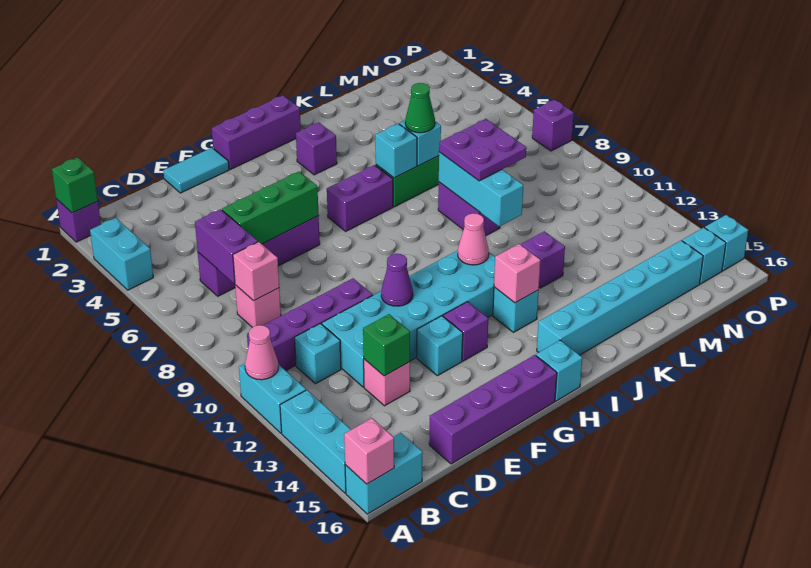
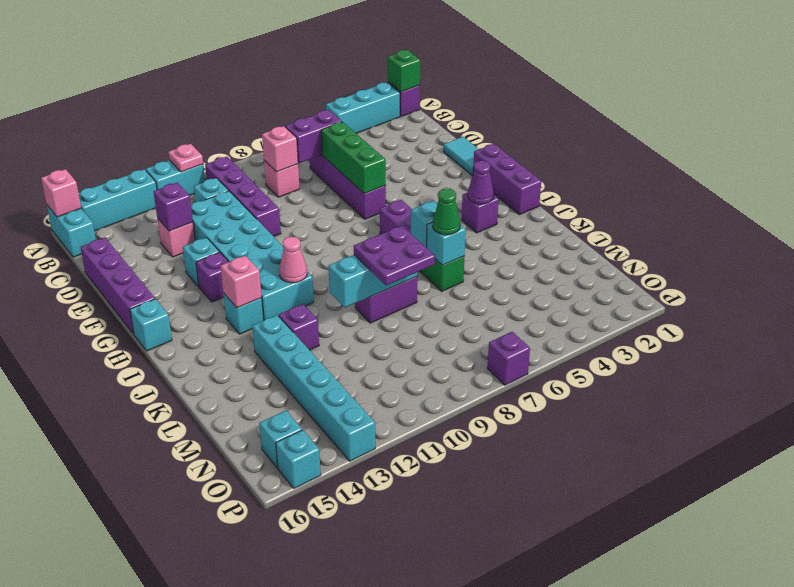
cyan 1x2 brick [90,218,153,290] -> cyan 1x3 brick [326,82,400,133]
pink 1x1 cone [245,325,278,380] -> pink 1x1 plate [168,144,203,172]
green 1x1 brick [363,314,410,376] -> purple 1x1 brick [154,182,193,231]
purple 1x1 cone [381,254,413,306] -> purple 1x1 cone moved to [468,161,494,204]
cyan 1x6 brick [537,240,703,355] -> cyan 1x6 brick moved to [252,315,375,461]

